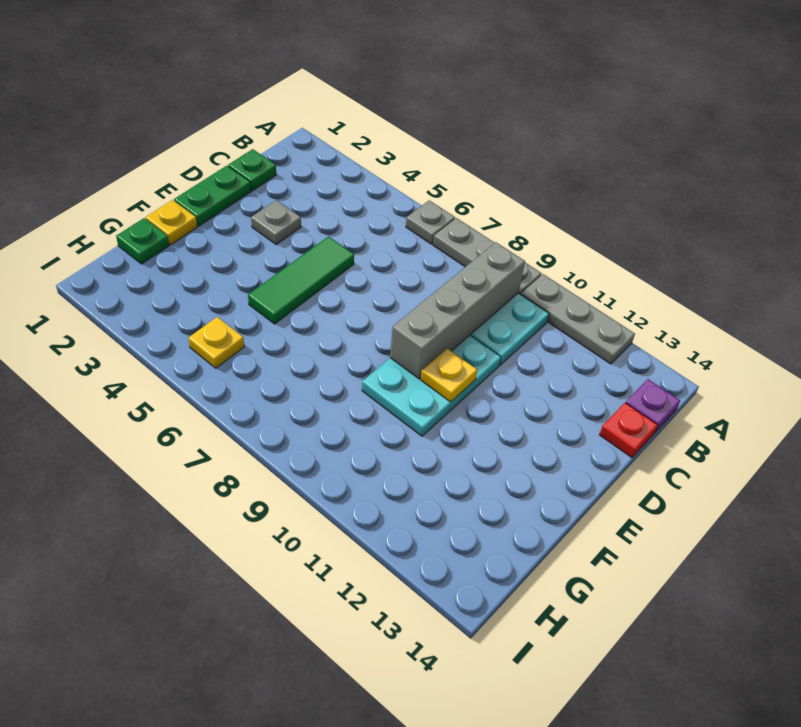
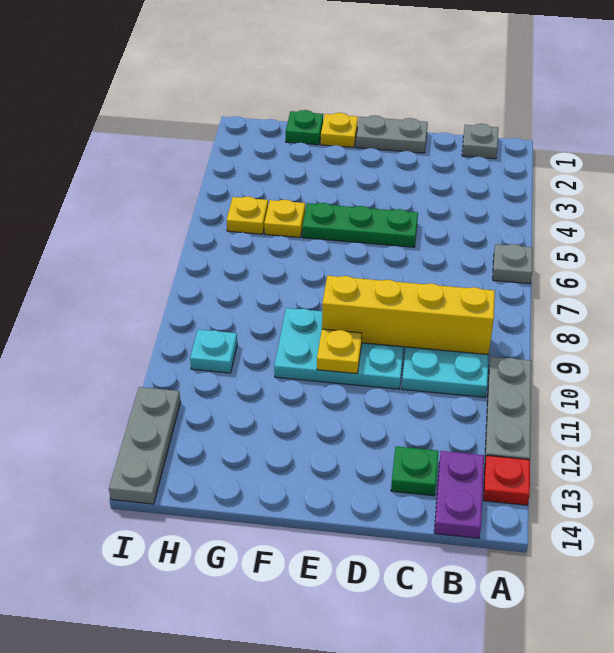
grey 1x3 plate [433,218,541,294] -> grey 1x3 plate moved to [109,387,180,504]
grey 1x4 brick [390,242,525,379] -> yellow 1x4 brick [322,276,495,355]
purple 1x1 plate [626,379,680,432] -> purple 1x2 plate [434,451,484,538]
green 1x1 plate [228,149,276,191] -> green 1x1 plate moved to [391,446,439,496]
red 1x1 plate [599,403,658,458] -> red 1x1 plate moved to [483,455,530,505]
green 1x2 plate [174,166,251,226] -> grey 1x2 plate [356,115,428,153]
grey 1x1 plate [251,200,301,245] -> grey 1x1 plate moved to [462,124,498,159]
green 1x3 tile [248,237,354,324] -> green 1x3 plate [302,203,418,247]
none -> yellow 1x1 plate [264,200,305,237]
none -> cyan 1x1 plate [190,330,237,373]

